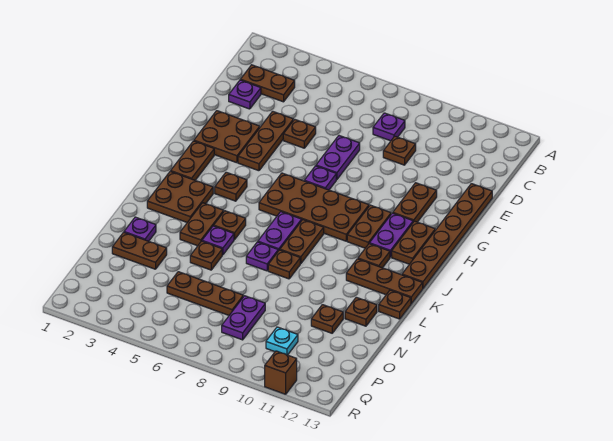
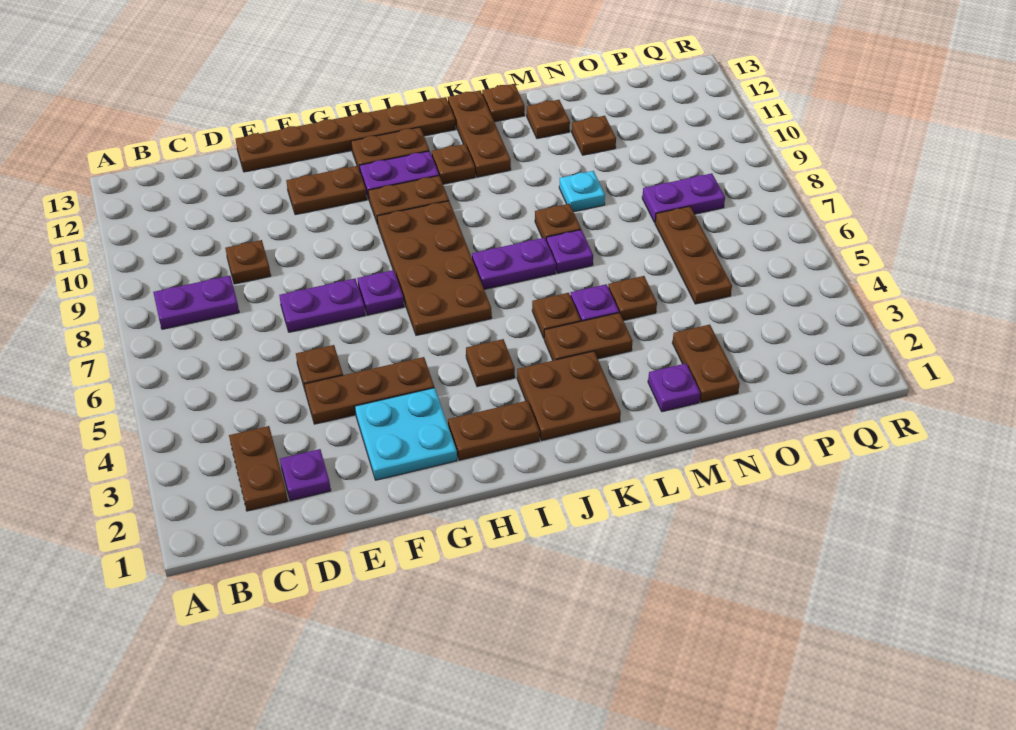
purple 1x1 plate [373,113,405,141] -> purple 1x2 plate [153,276,239,329]
brown 2x2 plate [194,111,260,163] -> cyan 2x2 plate [355,388,457,480]
brown 1x2 plate [280,220,324,264] -> none
cyan 1x1 plate [266,327,298,355] -> cyan 1x1 plate moved to [559,171,605,212]
brown 1x1 brick [265,351,297,394] -> none

